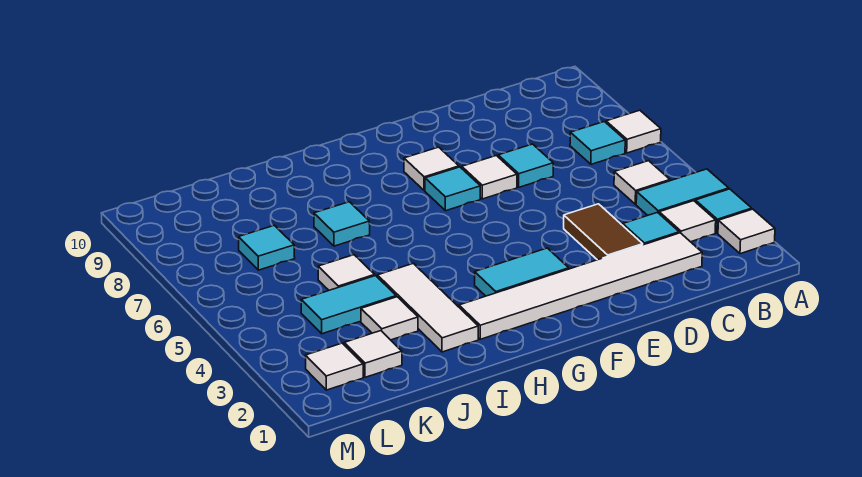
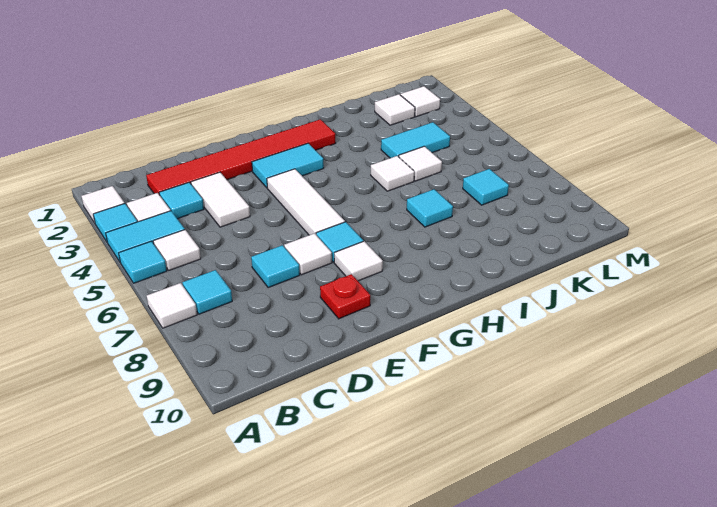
none -> cyan 1x1 tile [119,241,167,283]
white 1x6 tile [459,233,702,339] -> red 1x6 tile [146,119,336,195]
brown 1x2 tile [564,204,643,260] -> white 1x2 tile [191,172,250,227]
none -> red 1x1 plate [320,274,370,319]
white 1x3 tile [377,263,478,352] -> white 1x3 tile moved to [267,169,345,235]
white 1x1 tile [361,297,418,340] -> white 1x1 tile moved to [371,156,414,191]

